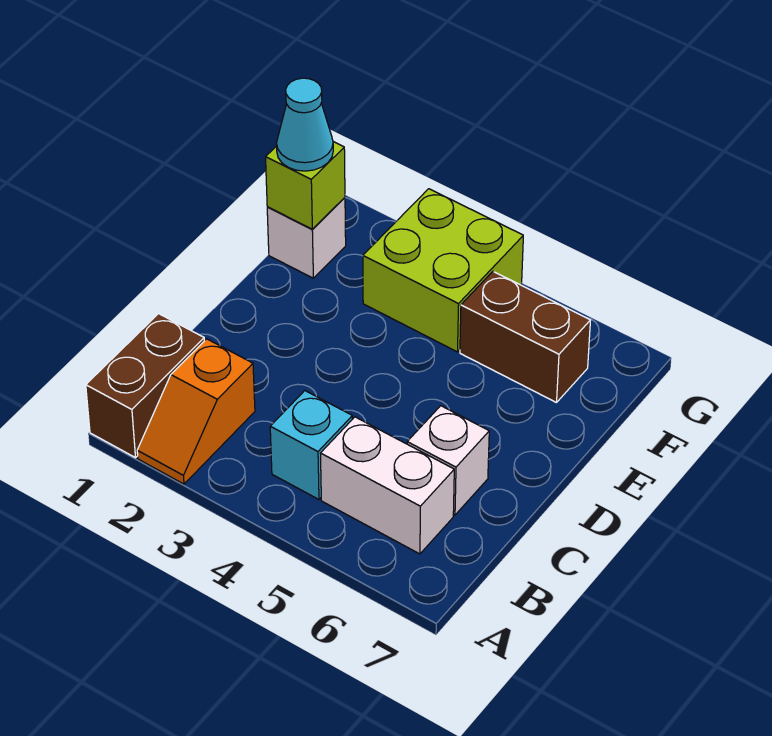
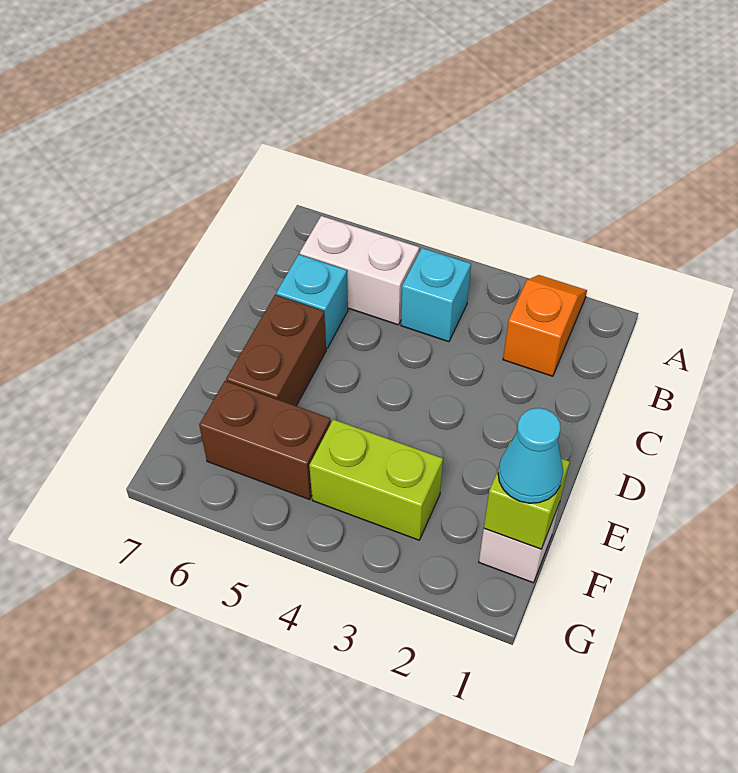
brown 1x2 brick [86,314,205,458] -> brown 1x2 brick moved to [226,295,326,406]
white 1x1 brick [407,406,489,515] -> cyan 1x1 brick [276,255,348,348]
lime 2x2 brick [363,189,523,352] -> lime 1x2 brick [309,419,443,540]

